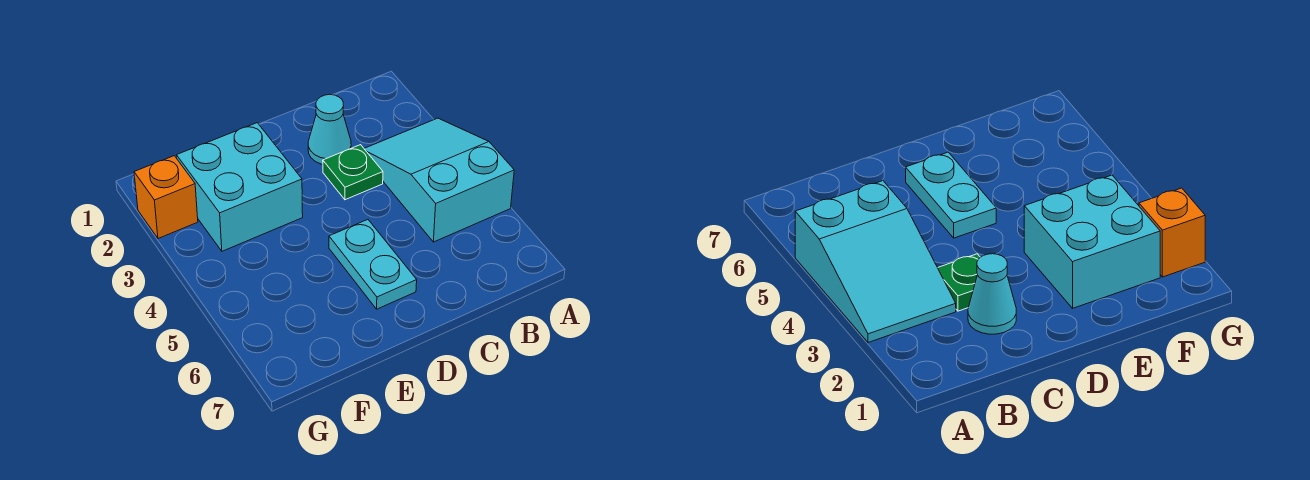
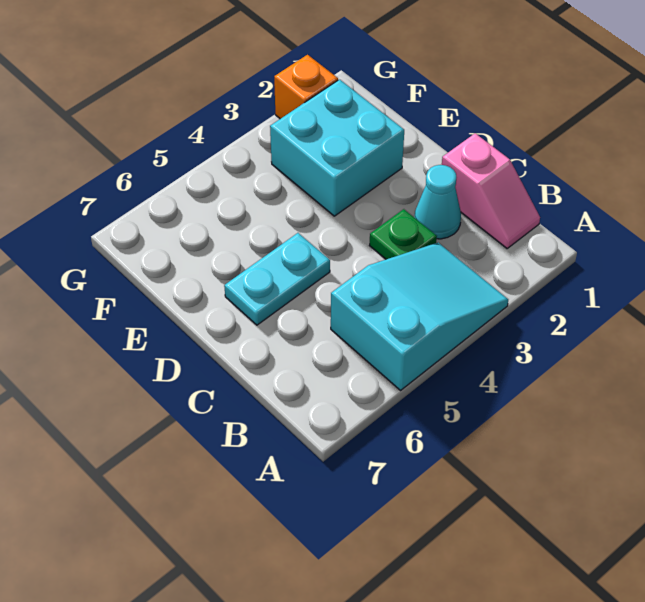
none -> pink 1x2 slope [442,133,540,248]

